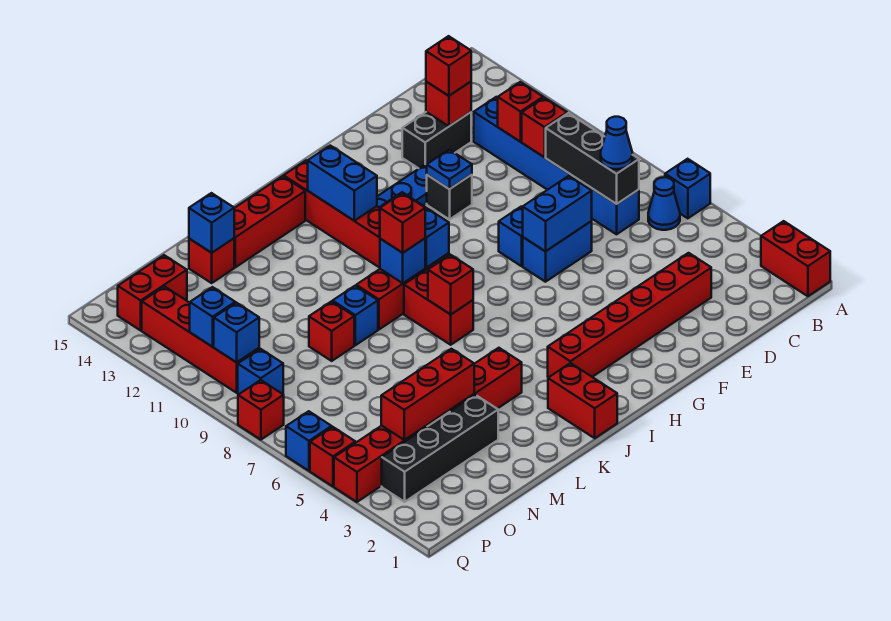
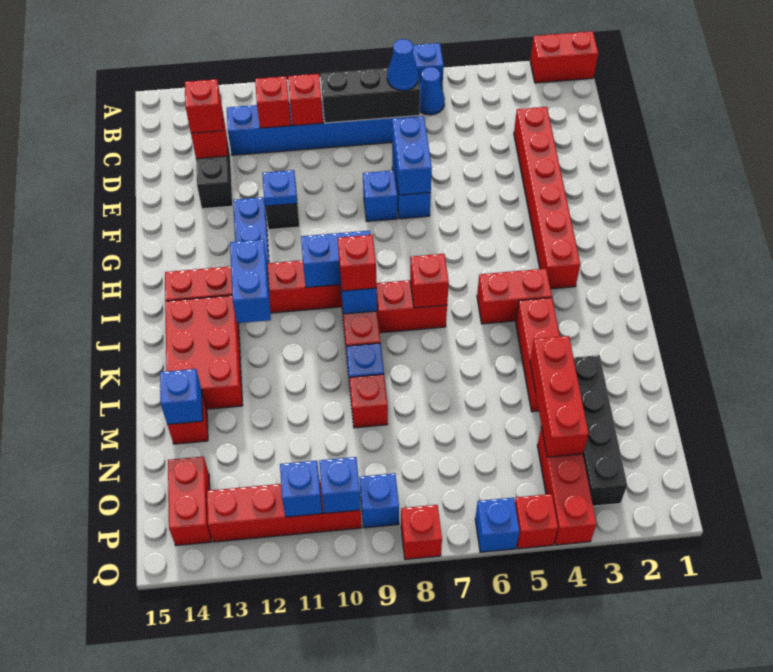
blue 1x2 brick [308,146,377,221] -> blue 1x2 brick turned to [230,239,271,323]
red 1x2 brick [548,363,617,438] -> red 1x2 brick moved to [477,269,552,324]
red 1x3 brick [234,176,305,267] -> red 2x3 brick [165,296,243,409]

